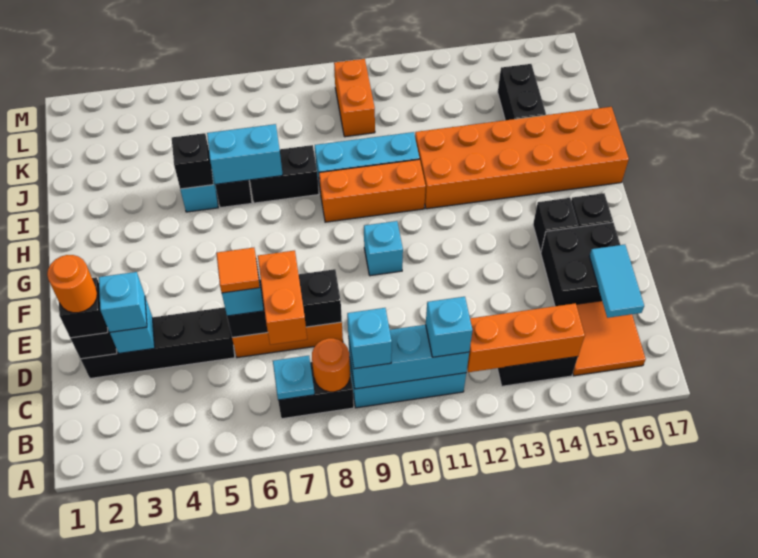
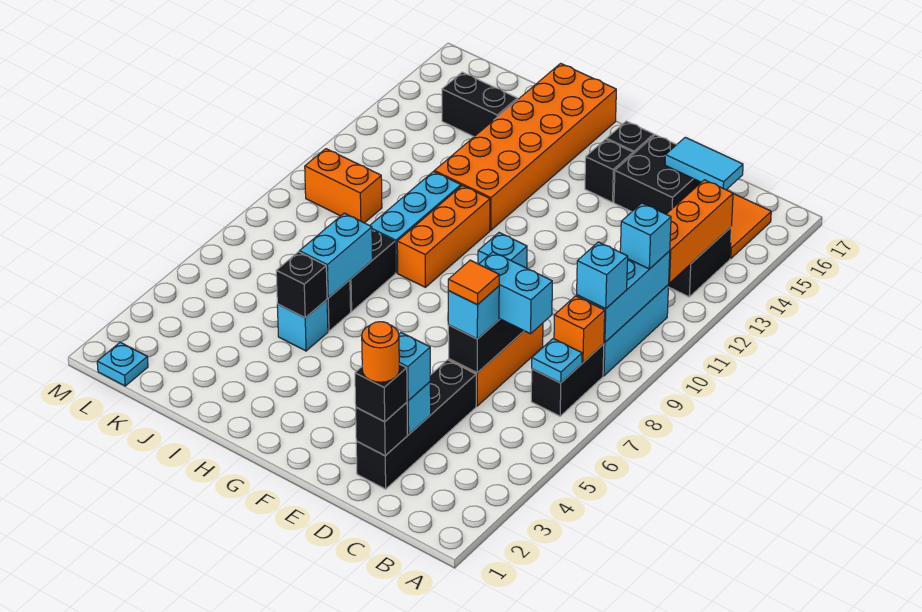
orange 1x1 round brick [312,338,350,392] -> orange 1x1 brick [554,296,605,362]
orange 1x2 brick [258,250,307,345] -> cyan 1x2 brick [479,252,552,334]
none -> cyan 1x1 plate [97,342,148,386]

